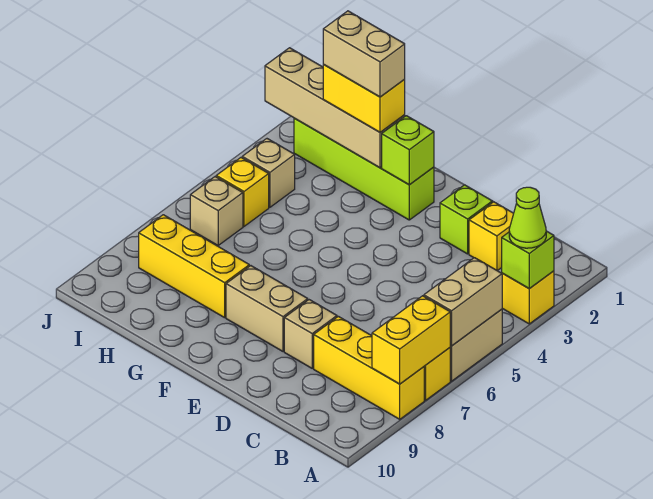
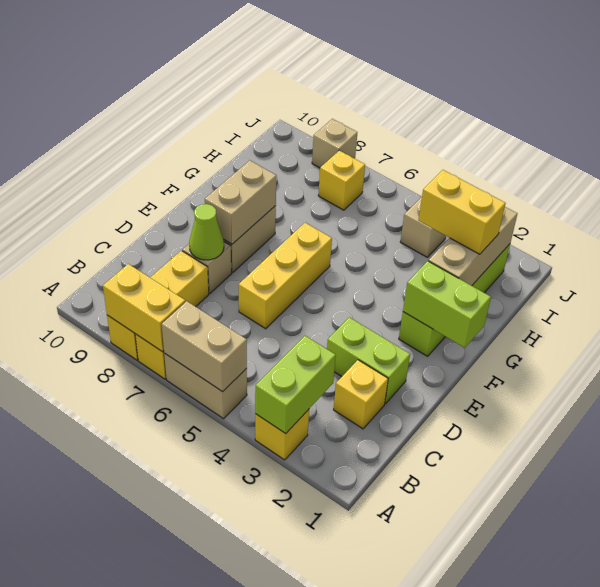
lime 1x1 brick [502,231,554,289] -> lime 1x2 brick [255,336,336,434]
lime 1x1 cone [509,187,546,248] -> lime 1x1 cone moved to [189,204,224,260]
lime 1x1 brick [440,185,492,254] -> lime 1x2 brick [327,317,410,404]
lime 1x1 brick [382,116,434,185] -> lime 1x2 brick [403,261,491,348]
tan 1x4 brick [265,48,405,168] -> tan 1x3 brick [429,207,518,286]
yellow 1x2 brick [323,65,405,132] -> yellow 1x2 brick turned to [418,170,506,254]
tan 1x2 brick [323,11,405,97] -> tan 1x2 brick moved to [205,161,276,244]
yellow 1x3 brick [139,215,249,318] -> yellow 1x3 brick moved to [239,223,332,329]
yellow 1x1 brick [216,158,269,226] -> yellow 1x1 brick moved to [318,150,365,210]
tan 1x1 brick [190,177,243,245] -> tan 1x1 brick moved to [312,119,357,168]

